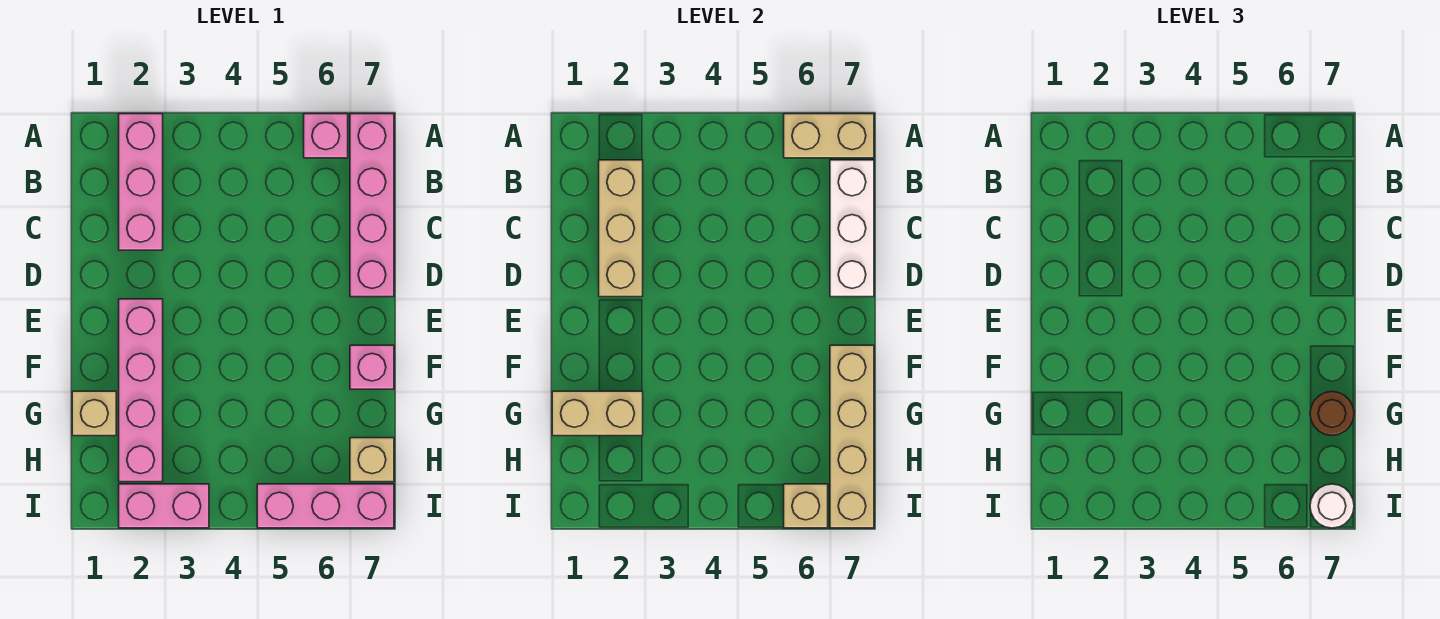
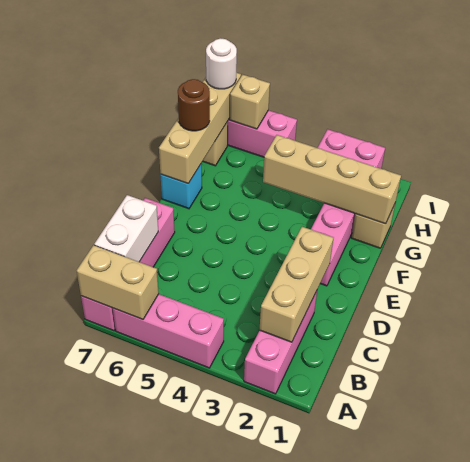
pink 1x1 brick [304,114,348,158] -> pink 1x3 brick [113,294,224,368]
white 1x3 brick [830,160,874,297] -> white 1x2 brick [94,195,158,262]
pink 1x1 brick [350,345,394,389] -> cyan 1x1 brick [160,163,202,209]
tan 1x2 brick [552,391,643,436] -> tan 1x4 brick [263,135,401,224]

